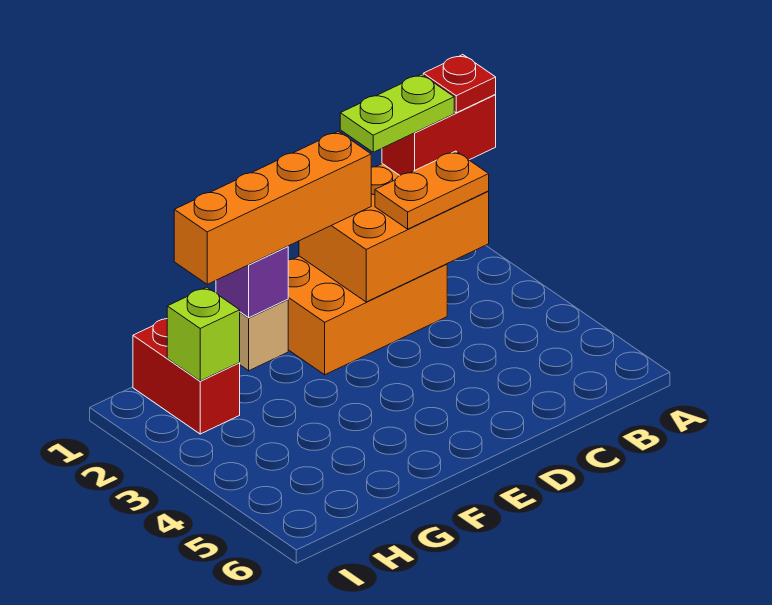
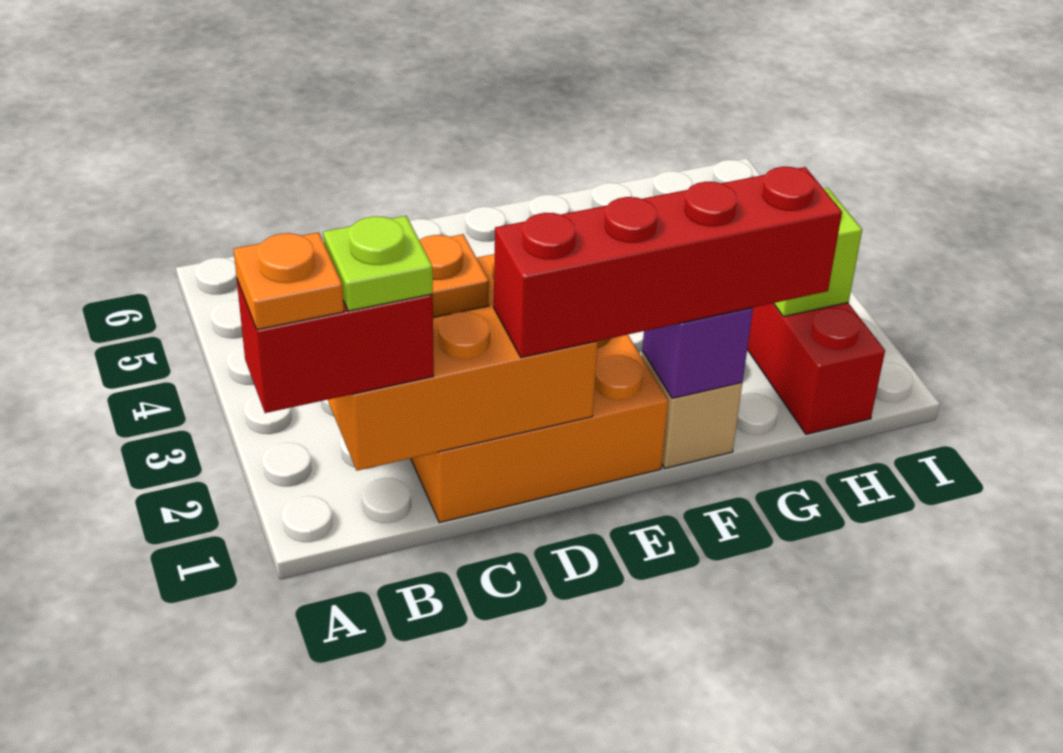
red 1x1 plate [423,55,496,113] -> orange 1x1 plate [234,232,344,330]
lime 1x2 plate [340,74,454,152] -> lime 1x1 plate [323,216,433,311]
orange 1x4 brick [174,131,371,284] -> red 1x4 brick [494,167,842,358]

